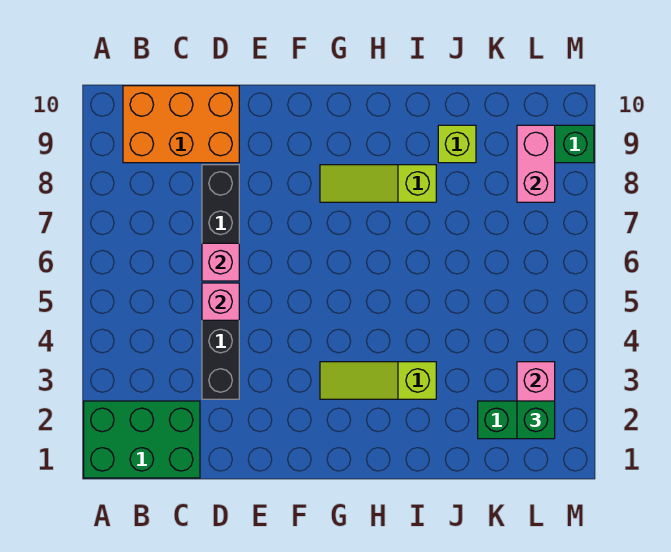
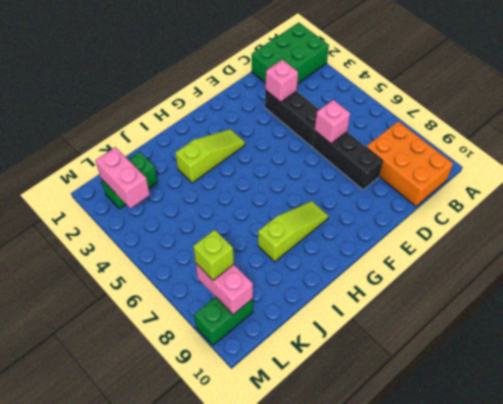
orange 2x3 brick [123,86,239,163] -> orange 2x3 brick turned to [366,121,453,206]
pink 1x1 brick [202,283,239,320] -> pink 1x1 brick moved to [266,60,298,102]
lime 1x1 brick [438,125,476,163] -> lime 1x1 brick moved to [193,230,234,280]
green 1x1 brick [517,401,555,439] -> none

